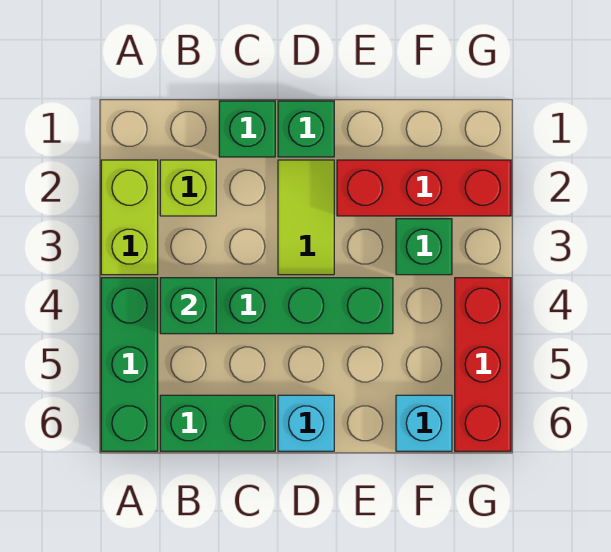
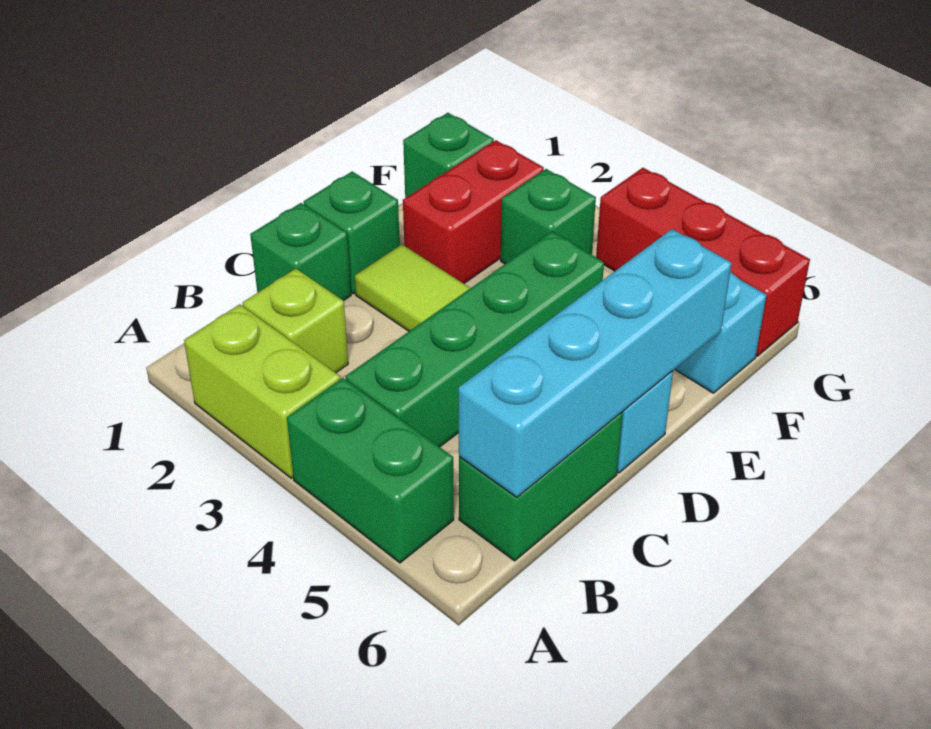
green 1x3 brick [101,278,158,451] -> green 1x2 brick [287,378,454,563]
green 1x1 brick [160,278,216,334] -> green 1x1 brick moved to [403,113,494,198]
none -> cyan 1x4 brick [459,229,731,497]
red 1x3 brick [337,160,511,216] -> red 1x2 brick [403,140,544,284]

